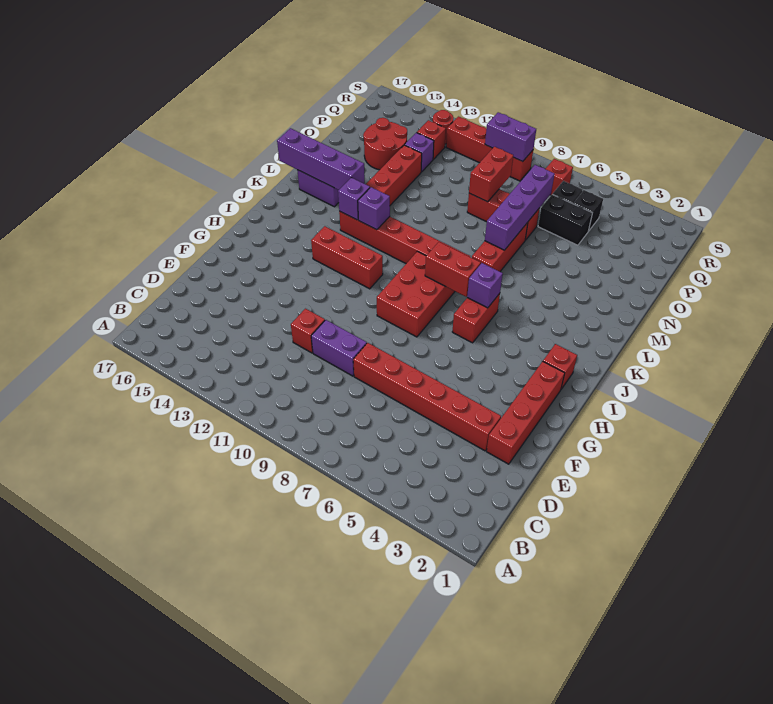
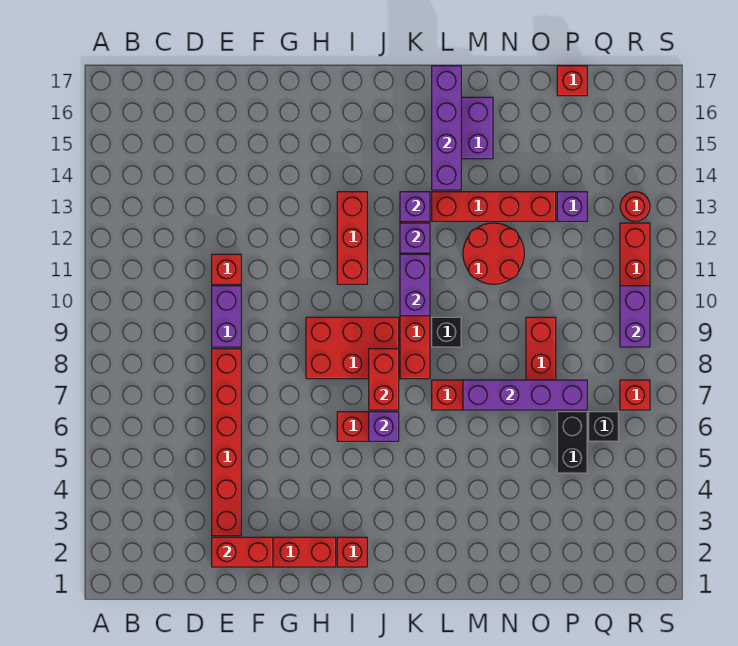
none -> purple 1x2 brick [400,254,430,316]
red 1x2 brick [469,147,513,202] -> red 1x2 brick moved to [212,537,273,567]
red 2x2 round brick [363,118,407,170] -> red 2x2 round brick moved to [463,223,524,284]
black 1x1 brick [573,190,603,230] -> black 1x1 brick moved to [432,317,461,347]
red 1x1 brick [417,120,446,159] -> red 1x1 brick moved to [557,66,587,96]

